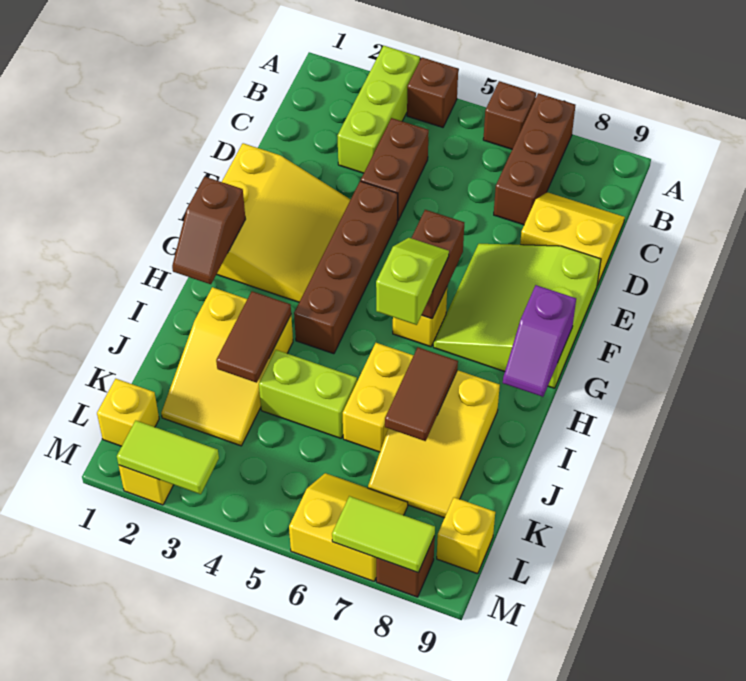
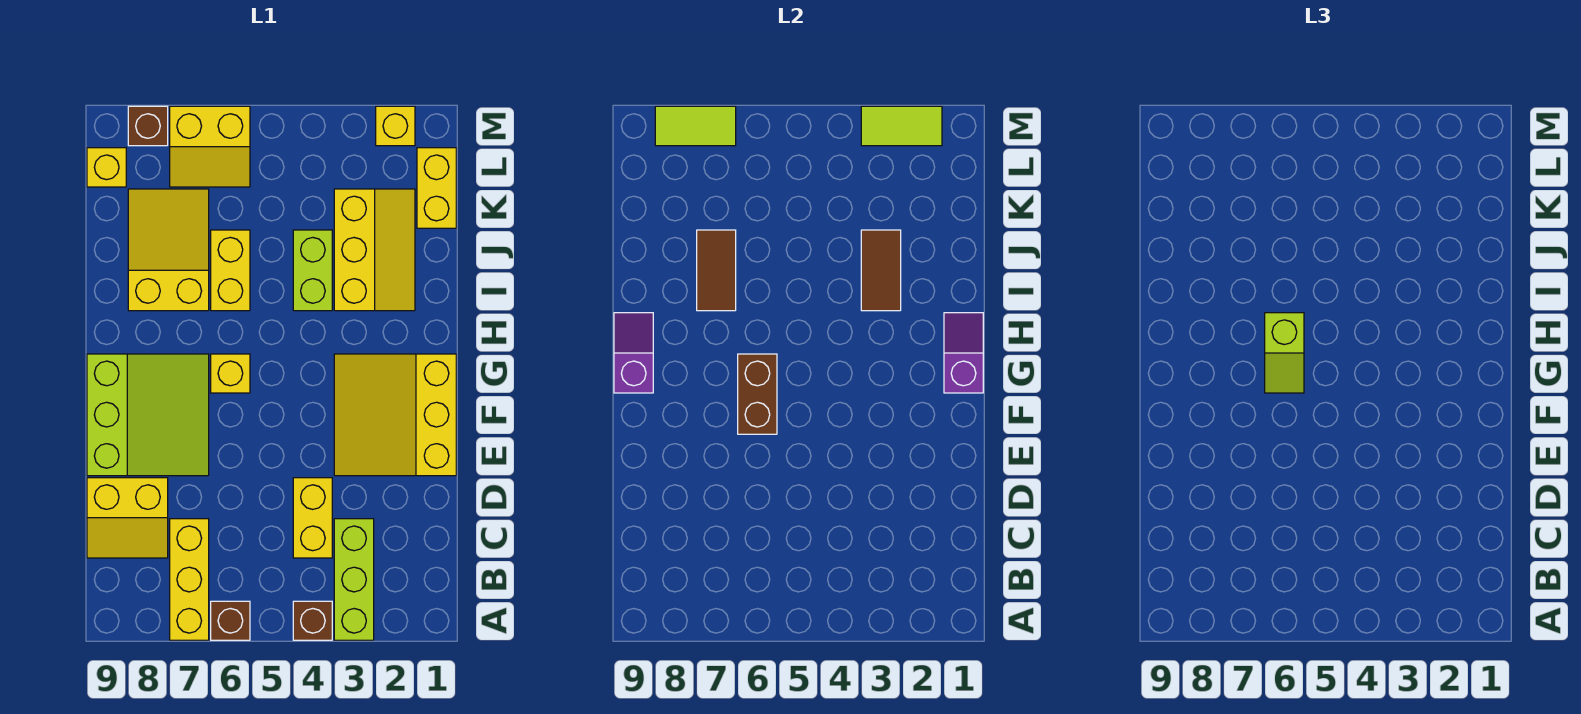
brown 1x3 brick [494,93,575,225] -> yellow 1x3 brick [170,519,209,640]
brown 1x2 brick [361,118,429,221] -> yellow 1x2 brick [293,478,332,558]
brown 1x4 brick [294,181,398,354] -> none
brown 1x2 slope [172,177,245,284] -> purple 1x2 slope [944,313,983,393]
yellow 2x3 slope [161,287,293,446] -> yellow 2x3 slope turned to [334,189,415,311]
lime 1x2 brick [259,350,357,438] -> lime 1x2 brick turned to [293,230,332,311]
yellow 1x1 brick [97,379,159,446] -> yellow 1x2 brick [417,148,456,228]

